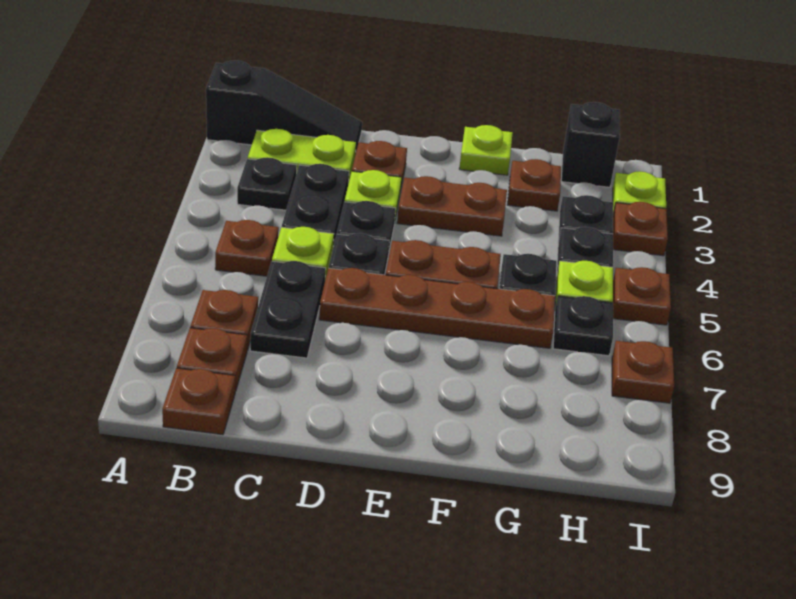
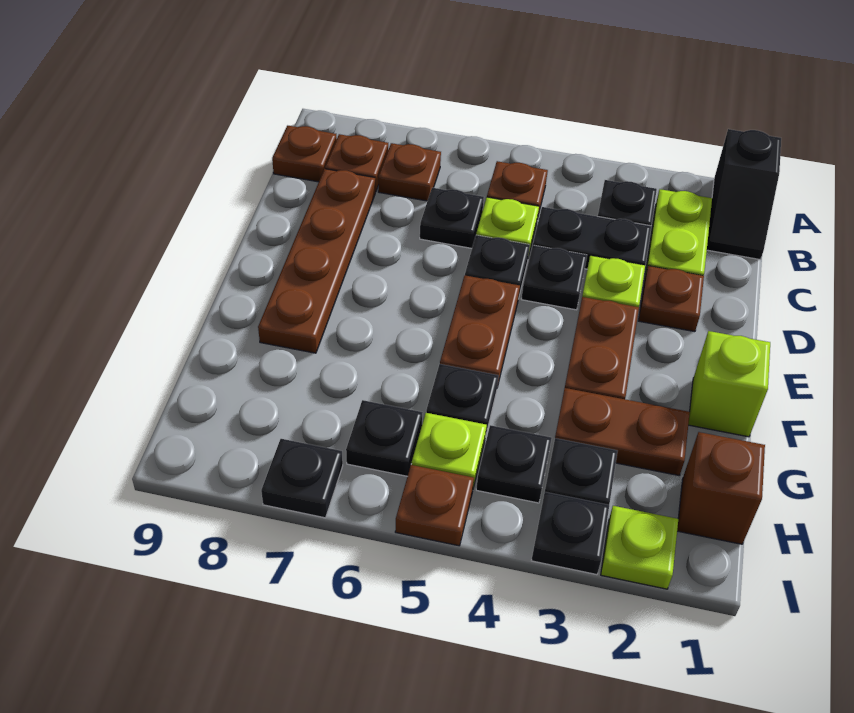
black 1x3 slope [206,61,362,155] -> black 1x2 slope [707,129,781,259]
black 1x2 plate [250,261,326,358] -> black 1x1 plate [420,188,484,248]
brown 1x4 plate [319,268,555,348] -> brown 1x4 plate moved to [258,169,375,353]
lime 1x1 plate [459,125,513,175] -> lime 1x1 brick [688,331,770,437]
brown 1x1 plate [507,159,561,211] -> brown 1x2 plate [555,388,690,475]
black 1x1 brick [561,102,620,187] -> brown 1x1 brick [677,432,765,544]
brown 1x1 plate [613,202,668,256] -> black 1x1 plate [531,492,609,575]
brown 1x1 plate [612,341,674,403] -> black 1x1 plate [261,439,343,518]

